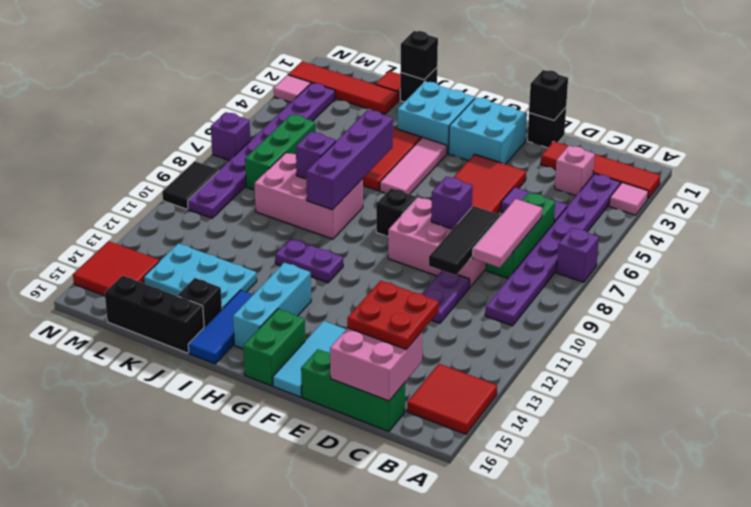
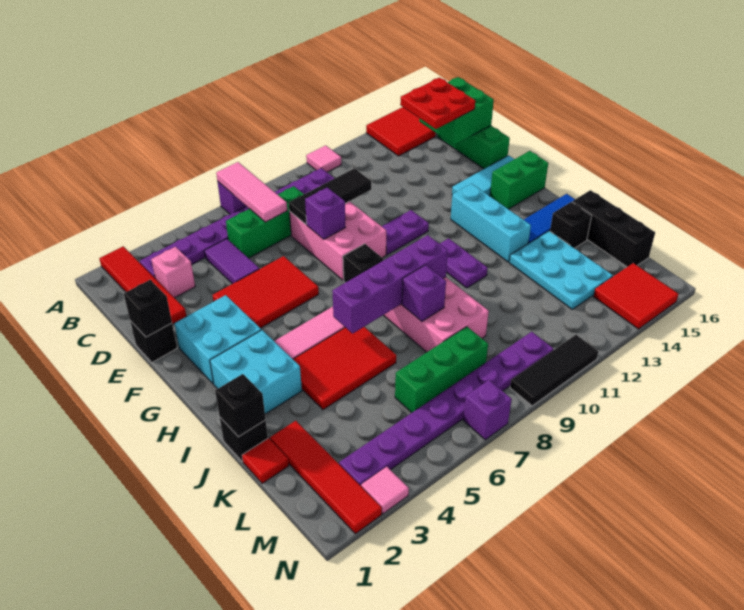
pink 1x1 tile [609,182,648,215] -> pink 1x1 tile moved to [306,145,341,172]
pink 1x3 tile [472,199,542,268] -> pink 1x3 tile turned to [216,162,287,222]
pink 2x2 brick [330,328,422,401] -> green 2x2 brick [419,77,494,145]
purple 1x2 plate [422,271,470,323] -> purple 1x2 plate moved to [382,210,429,255]
cyan 1x3 brick [233,263,311,349] -> cyan 1x3 brick turned to [451,184,531,262]
black 1x2 tile [162,161,219,209] -> black 1x3 tile [510,335,598,406]

